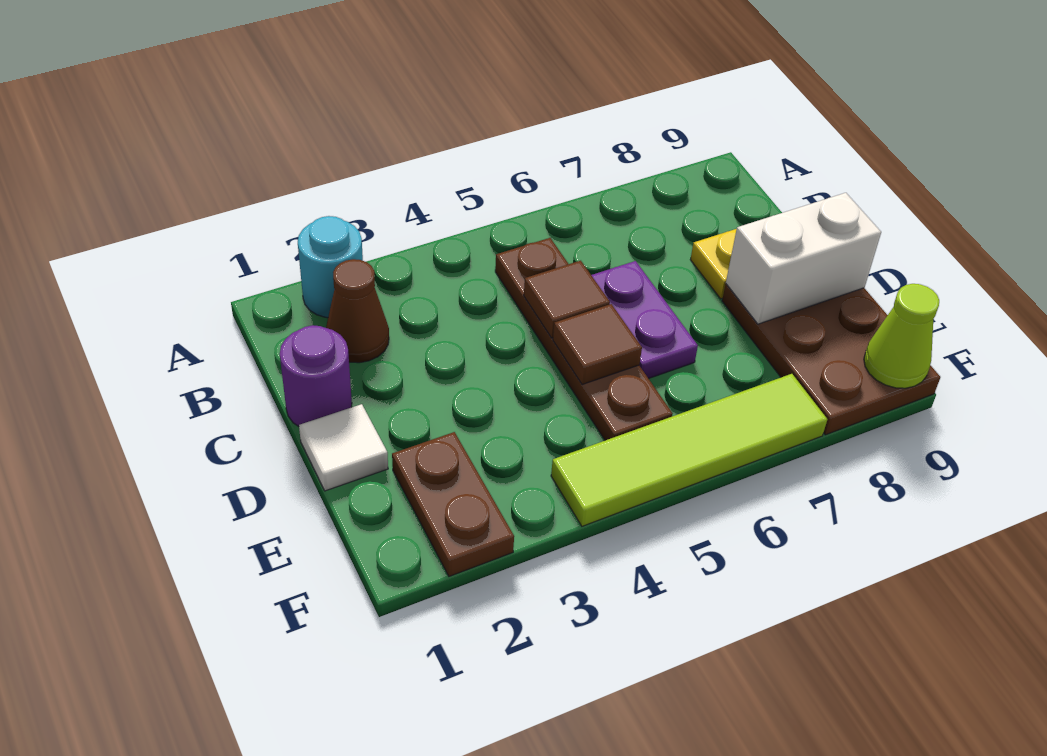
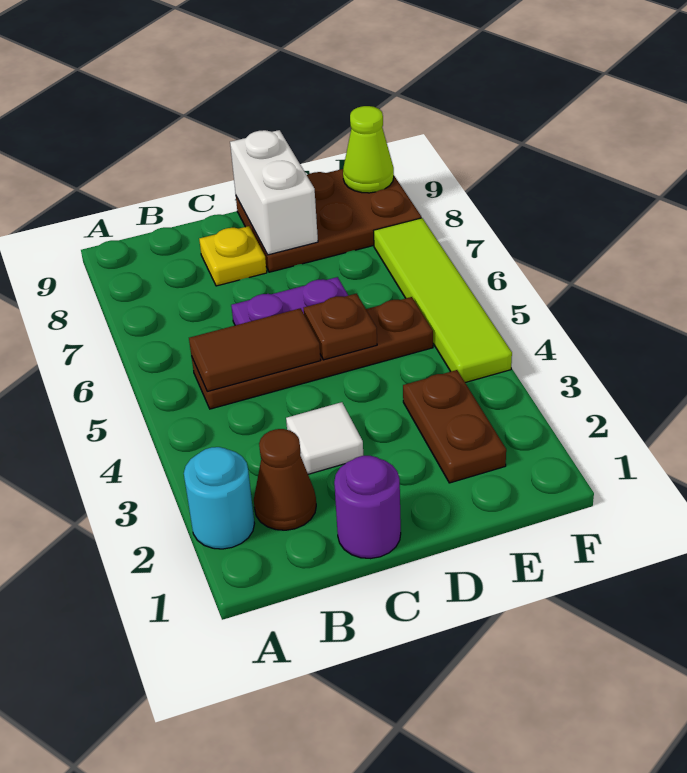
brown 1x1 tile [524,261,610,338] -> brown 1x2 tile [189,308,321,391]
white 1x1 tile [299,404,388,491] -> white 1x1 tile moved to [286,402,363,474]
brown 1x1 tile [553,304,642,385] -> brown 1x1 plate [304,294,377,360]
brown 1x2 plate [392,432,514,576] -> brown 1x2 plate turned to [403,370,506,483]

